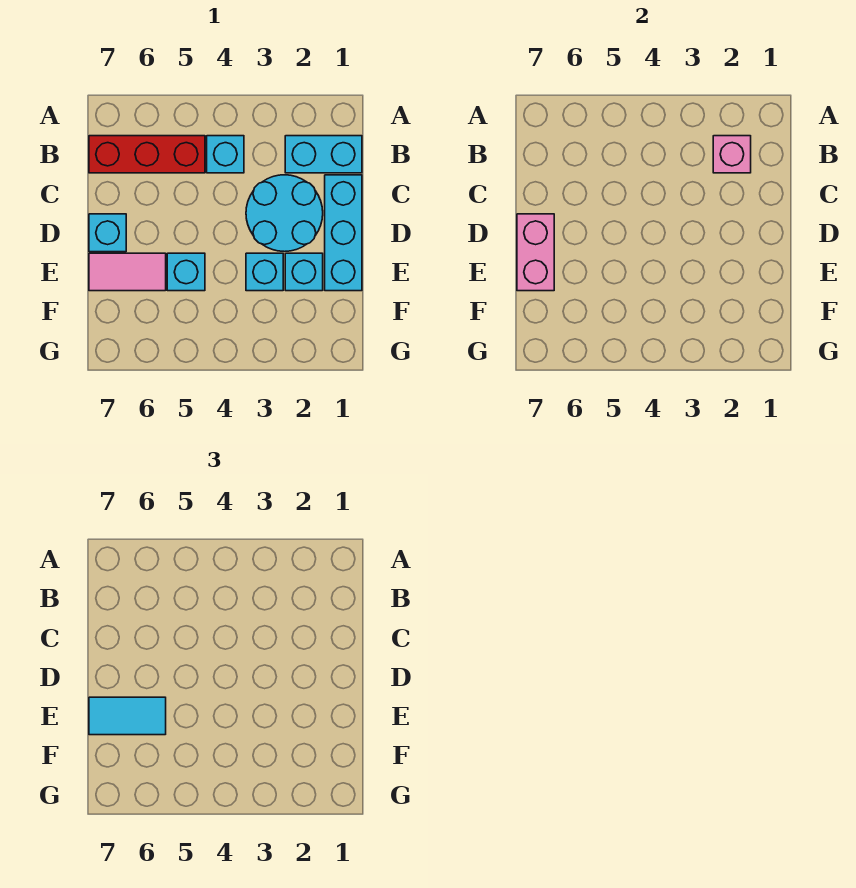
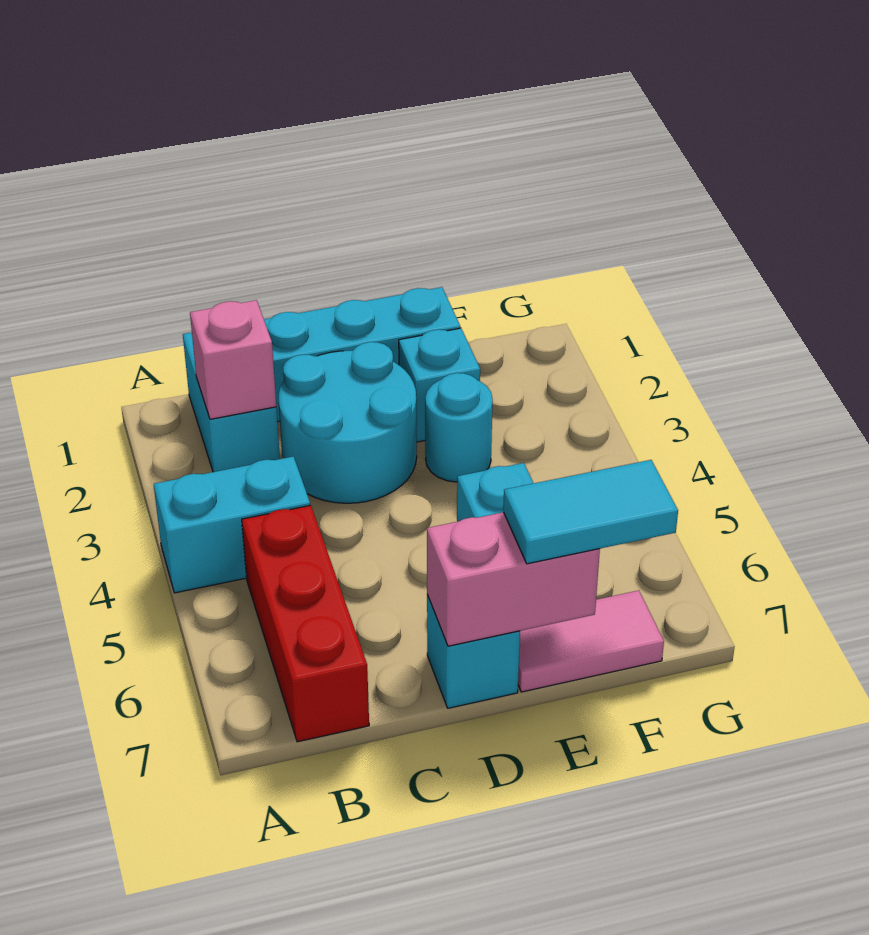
cyan 1x1 brick [207,136,244,173] -> cyan 1x2 brick [154,456,310,593]
cyan 1x1 brick [246,253,283,291] -> cyan 1x1 round brick [425,373,493,482]
pink 1x2 tile [89,253,166,291] -> pink 1x2 tile turned to [518,590,664,692]
cyan 1x2 tile [89,697,166,735] -> cyan 1x2 tile turned to [503,460,678,564]

